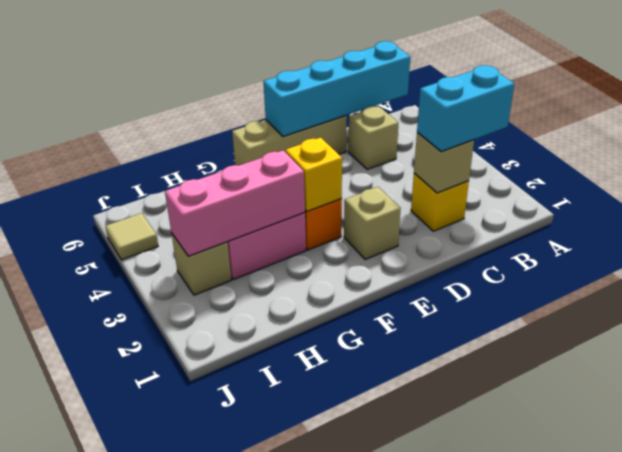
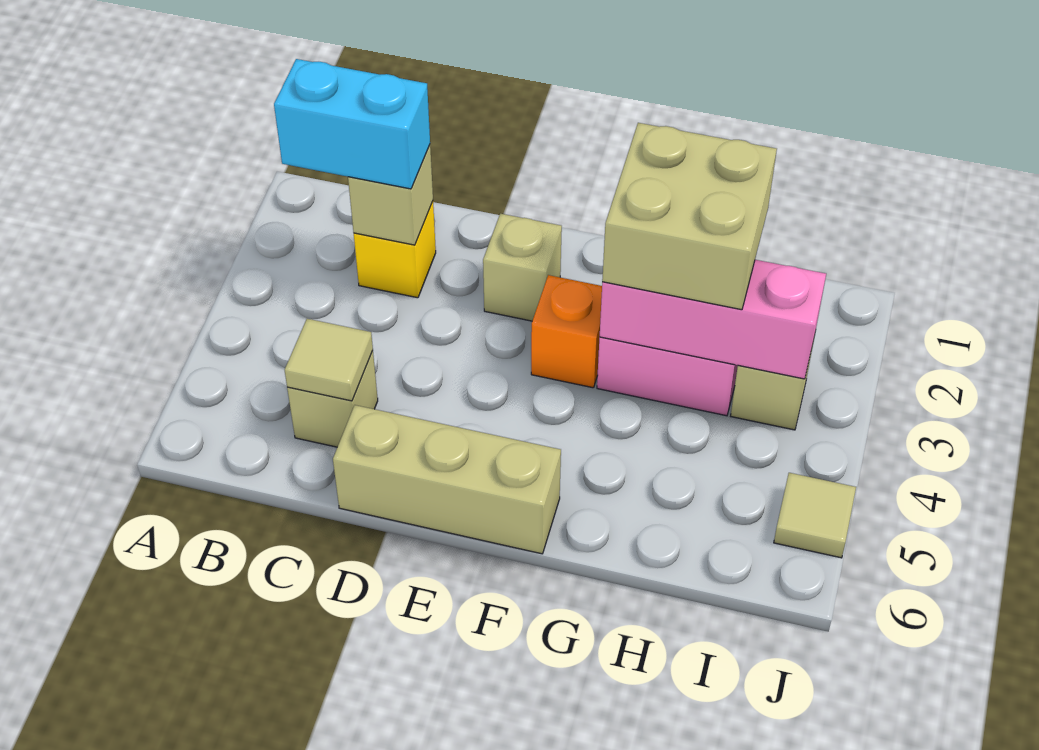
cyan 1x4 brick [263,41,410,136] -> none
none -> tan 1x1 tile [285,319,373,401]
yellow 1x1 brick [285,138,342,211] -> none
none -> tan 2x2 brick [602,123,777,310]

